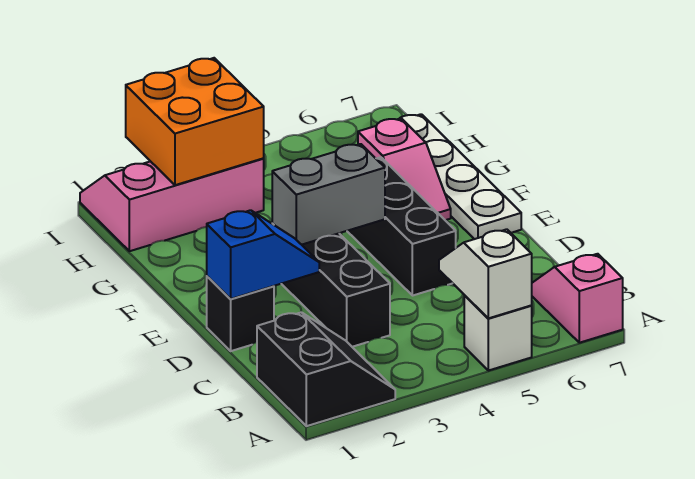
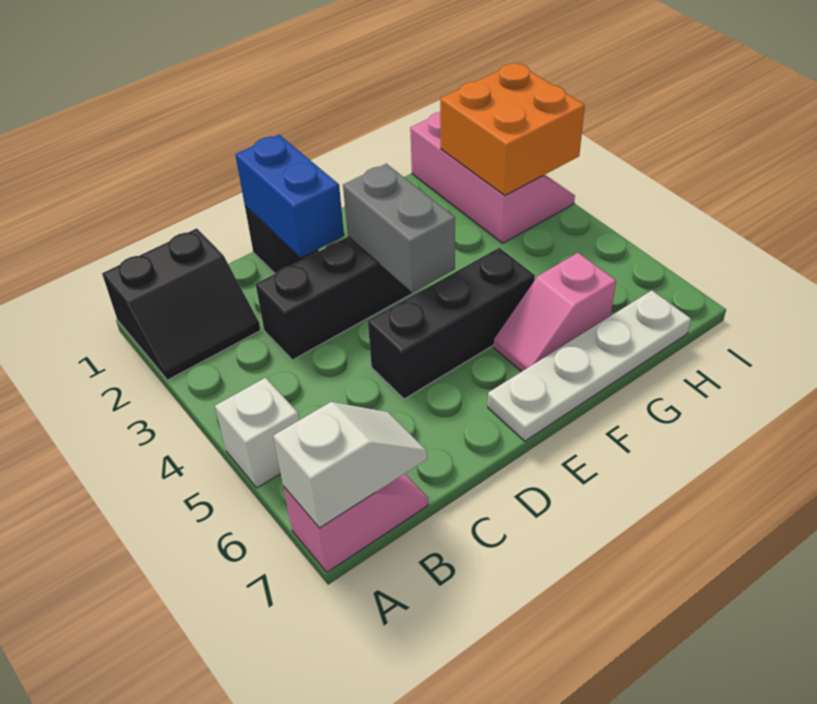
white 1x2 slope [439,229,532,318] -> white 1x2 slope moved to [273,402,427,528]
blue 1x2 slope [207,210,319,299] -> blue 1x2 brick [235,135,344,258]

